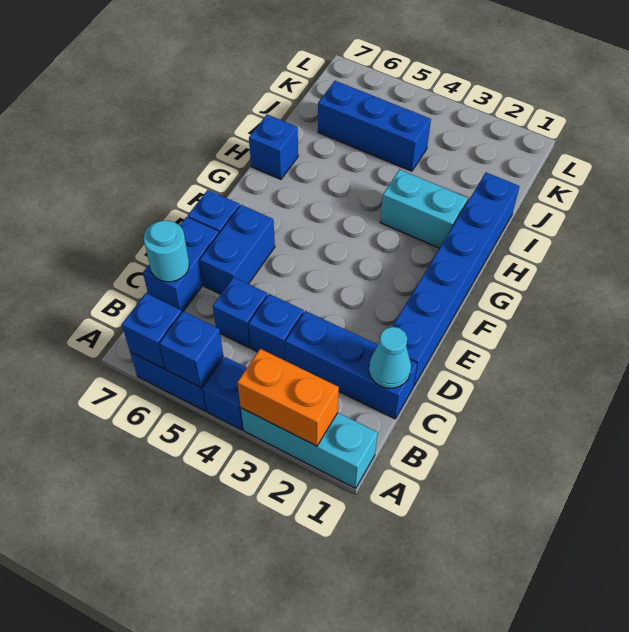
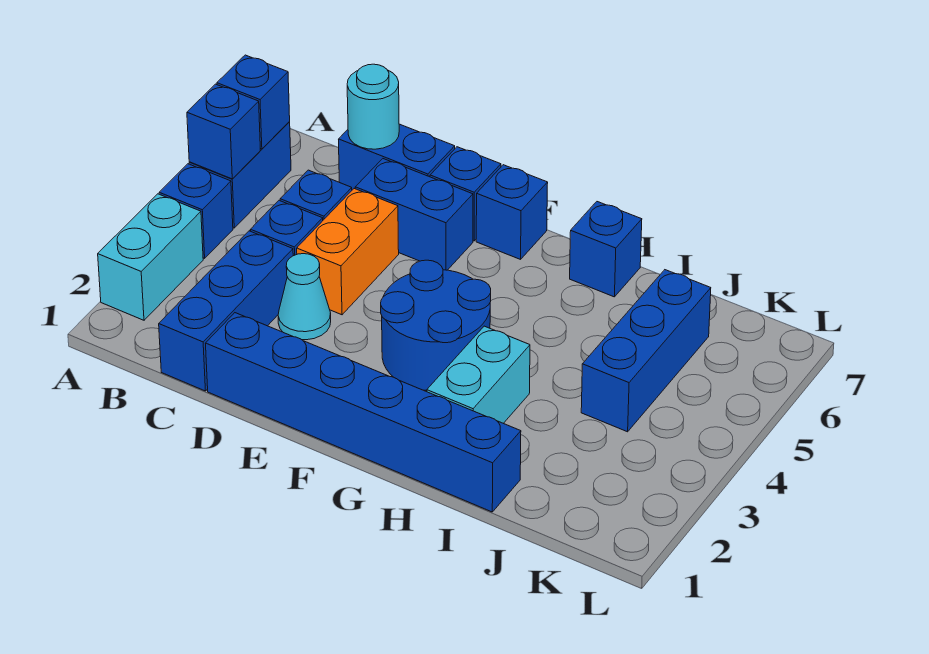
cyan 1x3 brick [241,408,378,488] -> cyan 1x2 brick [98,194,203,320]
orange 1x2 brick [237,349,339,446] -> orange 1x2 brick moved to [297,189,399,315]
cyan 1x1 cone [369,327,411,388] -> cyan 1x1 cone moved to [278,254,331,340]
none -> blue 2x2 round brick [381,260,491,391]
none -> blue 1x1 brick [476,165,548,259]

